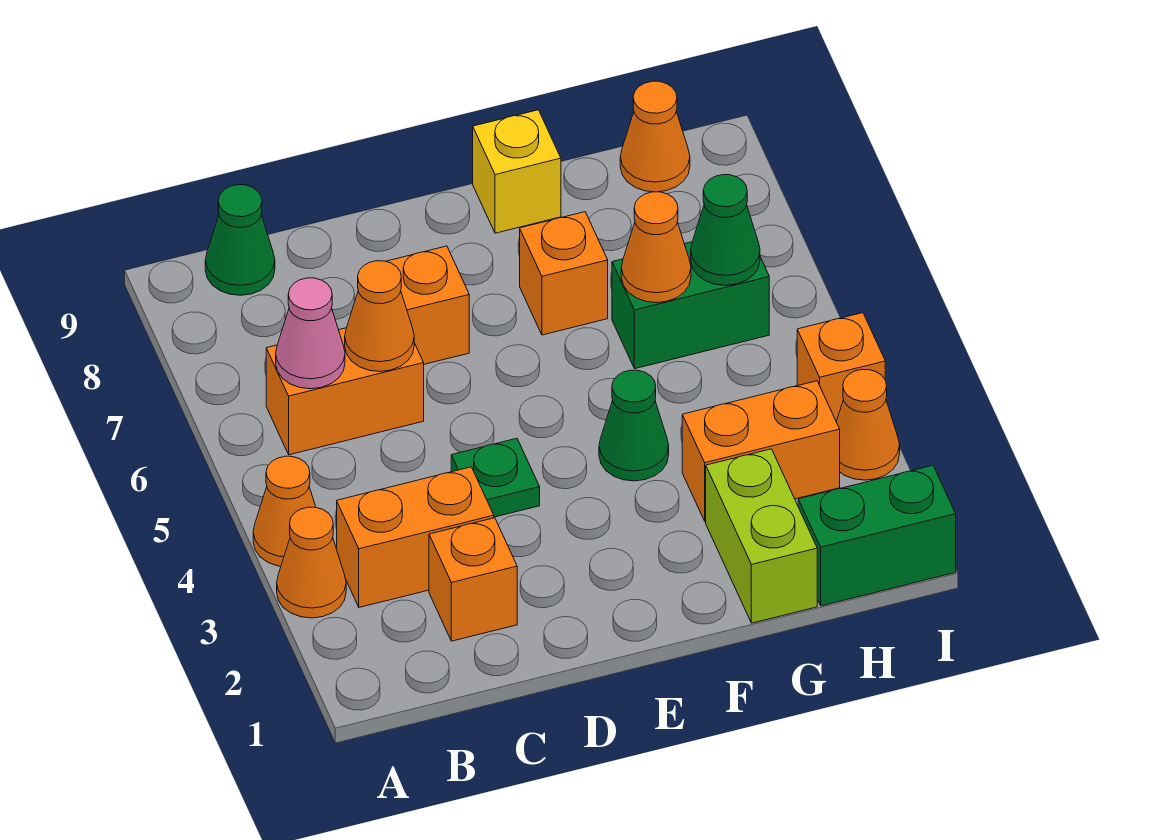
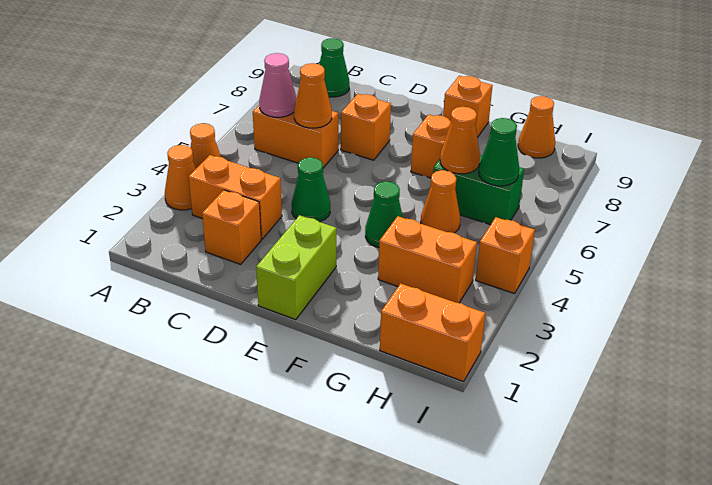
green 1x1 plate [451,438,540,517] -> green 1x1 cone [292,157,330,222]
yellow 1x1 brick [473,110,561,233] -> orange 1x1 brick [443,76,493,138]
lime 1x2 brick [706,449,817,623] -> lime 1x2 brick moved to [256,215,337,320]
green 1x2 brick [798,465,956,606] -> orange 1x2 brick [380,284,485,382]
orange 1x1 cone [837,370,900,480] -> orange 1x1 cone moved to [421,170,460,233]

